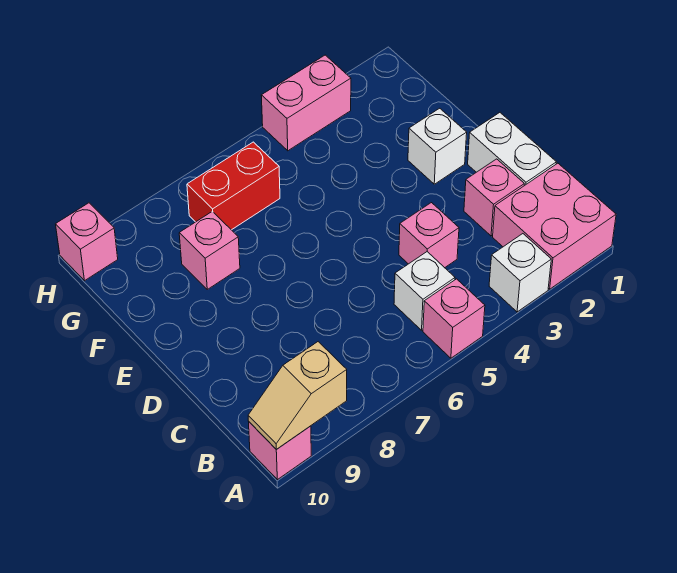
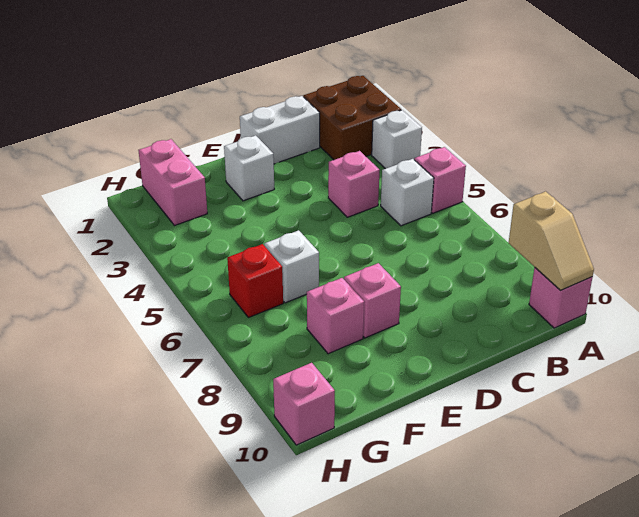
pink 2x2 brick [493,163,616,289] -> brown 2x2 brick [303,76,401,160]
pink 1x1 brick [464,159,524,236] -> pink 1x1 brick moved to [344,263,401,338]
none -> white 1x1 brick [264,230,319,303]
red 1x2 brick [187,142,280,230] -> red 1x1 brick [227,244,283,318]
pink 1x2 brick [261,55,351,151] -> pink 1x2 brick moved to [138,139,207,226]

